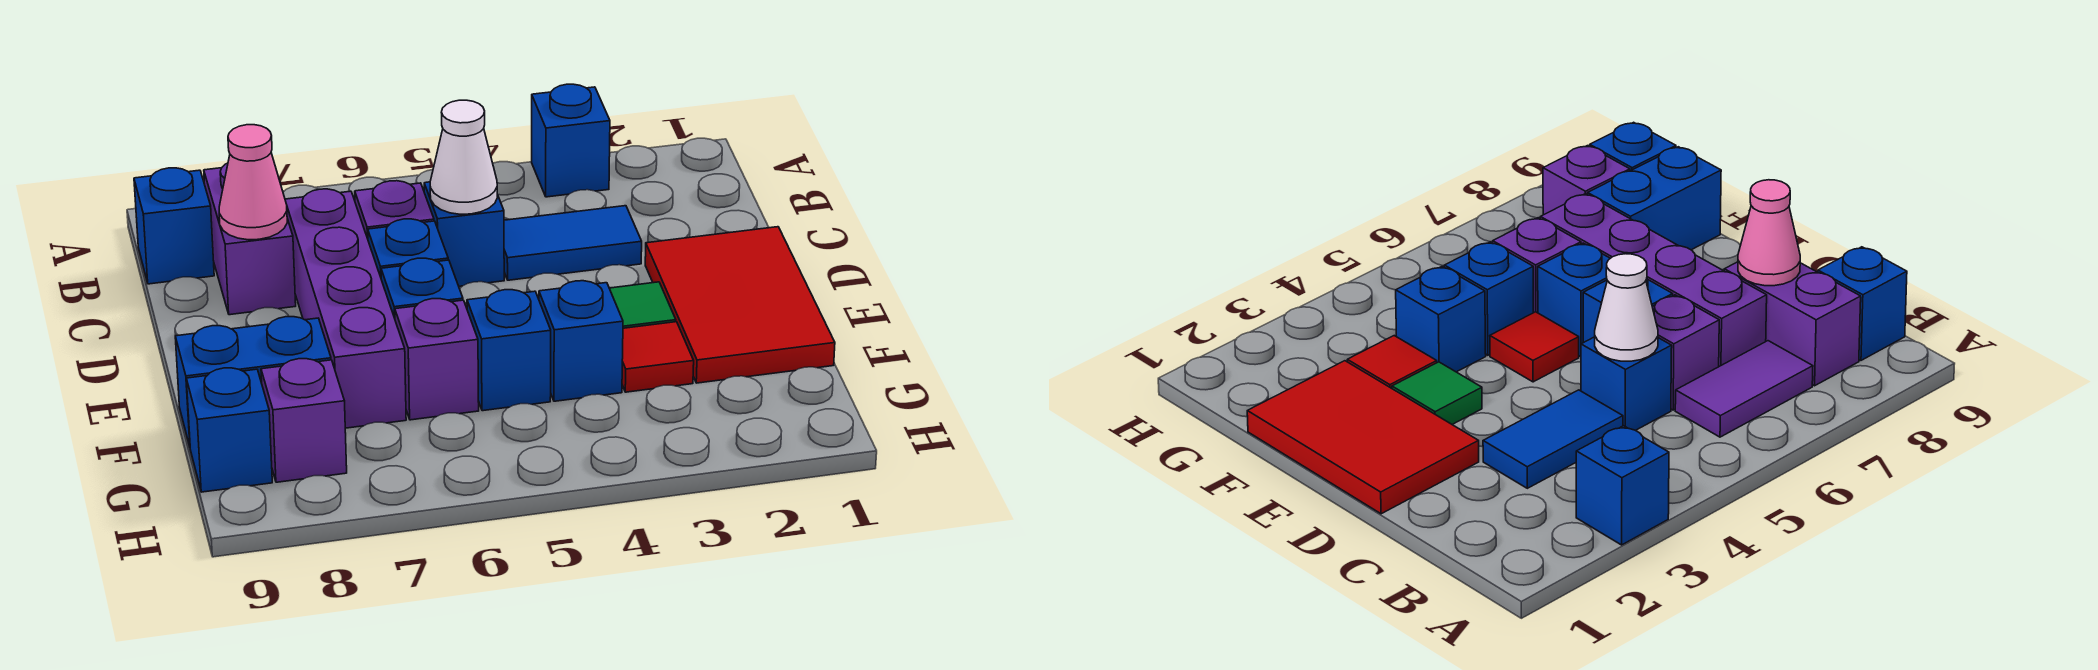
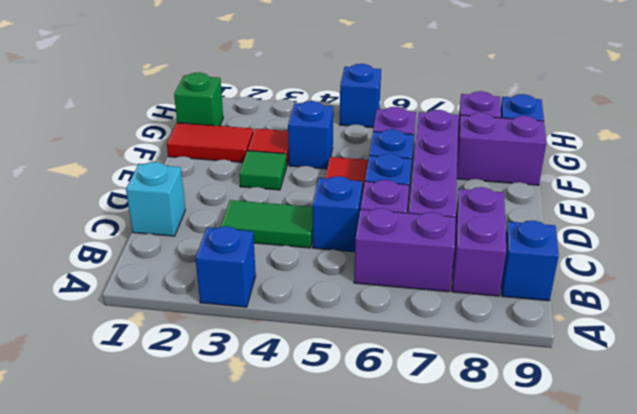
purple 1x2 tile [1675,341,1813,437] -> purple 1x2 brick [354,208,456,292]
none -> cyan 1x1 brick [126,162,185,236]
blue 1x2 tile [504,206,642,280] -> green 1x2 tile [221,200,313,248]
white 1x1 cone [430,100,498,214] -> none
pink 1x1 cone [219,125,287,240] -> none
red 2x3 tile [645,227,835,383] -> red 1x2 tile [167,123,253,162]
blue 1x1 brick [467,290,551,411] -> blue 1x1 brick moved to [340,64,381,128]
blue 1x2 brick [175,317,331,446] -> purple 1x2 brick [457,113,546,185]
none -> green 1x1 brick [174,72,223,126]

